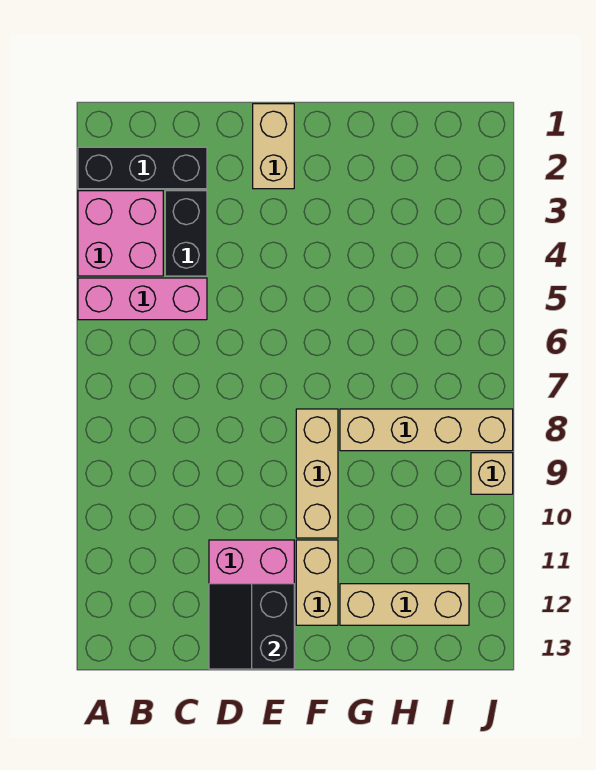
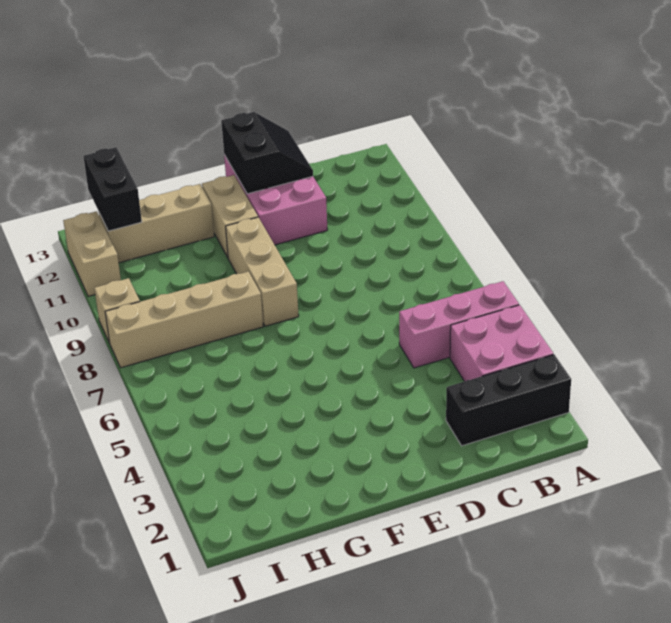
black 1x2 brick [165,191,207,276] -> black 1x2 brick moved to [83,147,142,231]
tan 1x2 brick [253,104,294,189] -> tan 1x2 brick moved to [63,211,121,296]

